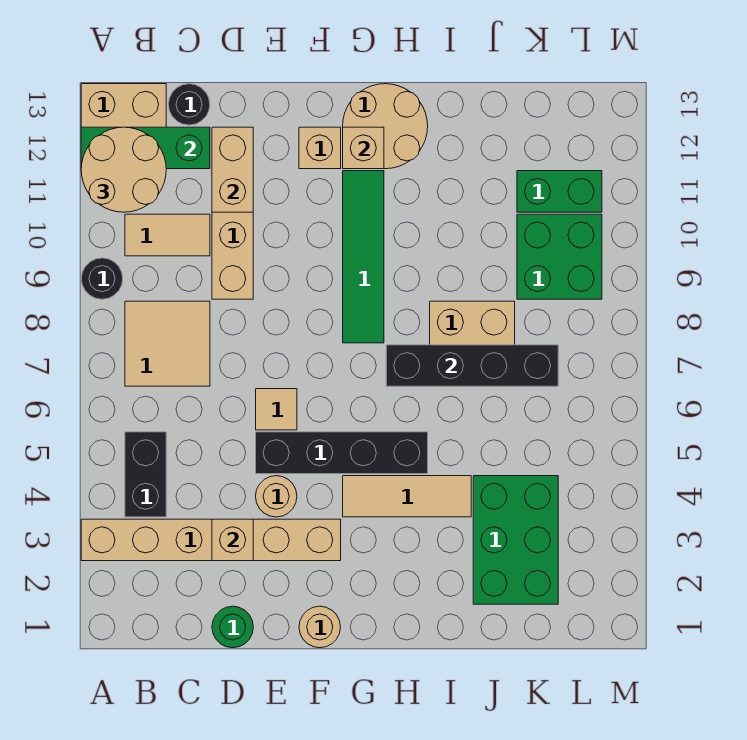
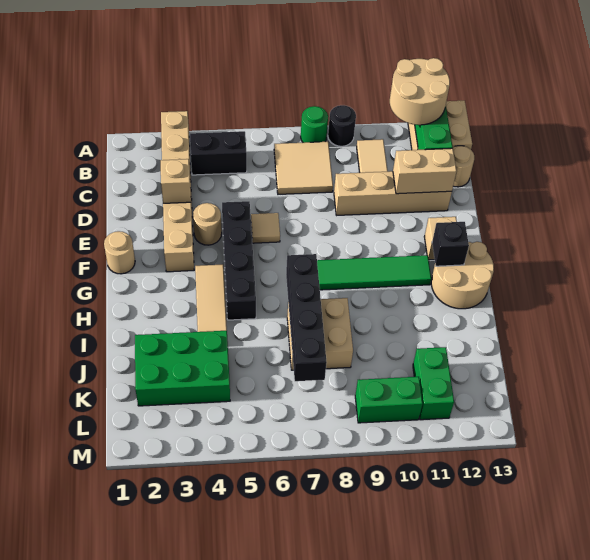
black 1x1 round brick [168,84,210,125] -> tan 1x1 round brick [453,146,474,187]
green 1x1 round brick [212,606,253,648] -> green 1x1 round brick moved to [301,106,328,143]
tan 1x1 brick [343,127,384,169] -> black 1x1 brick [432,222,469,266]
green 2x2 brick [517,214,602,299] -> green 1x2 brick [355,377,423,423]

